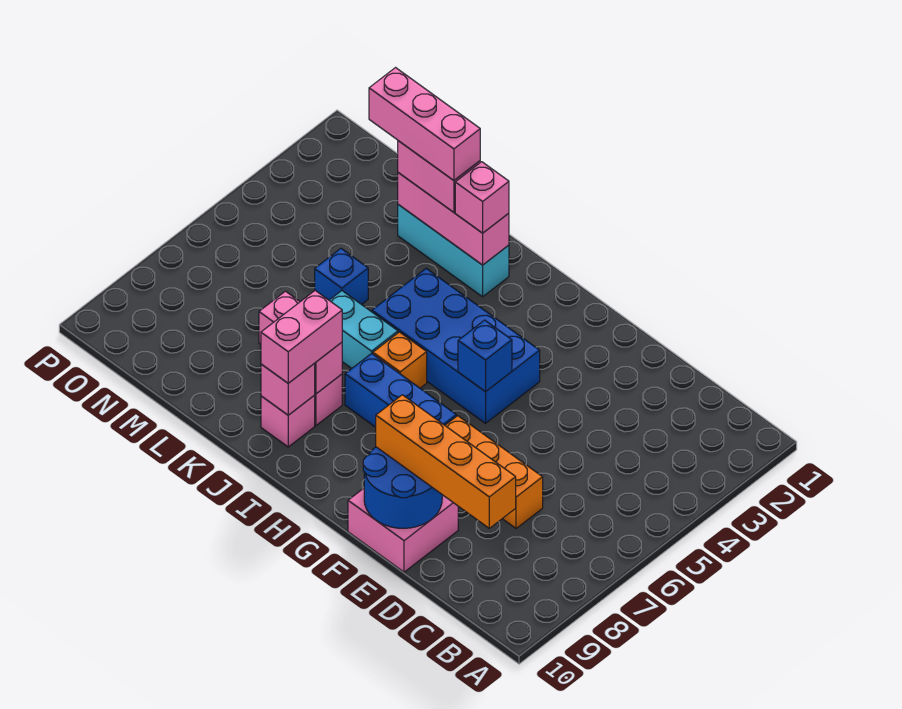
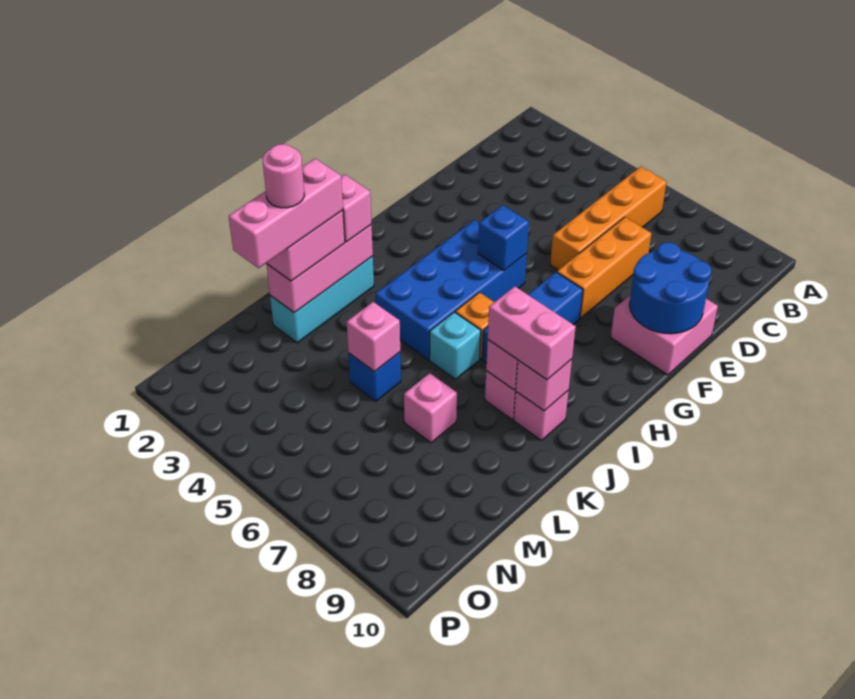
orange 1x4 brick [376,395,516,528] -> orange 1x4 brick moved to [550,167,667,270]
cyan 1x2 brick [329,291,398,368] -> cyan 1x1 brick [429,312,481,379]
none -> pink 1x1 round brick [263,144,304,208]
none -> pink 1x1 brick [347,302,400,372]

